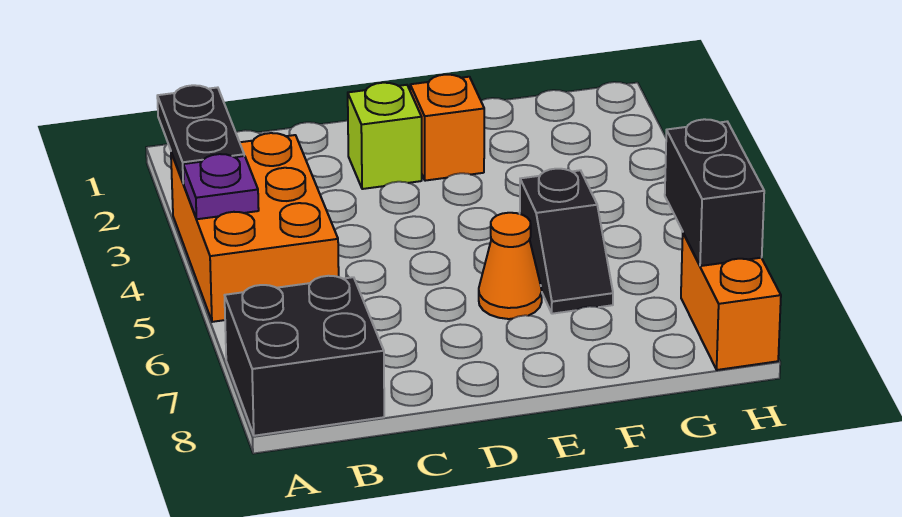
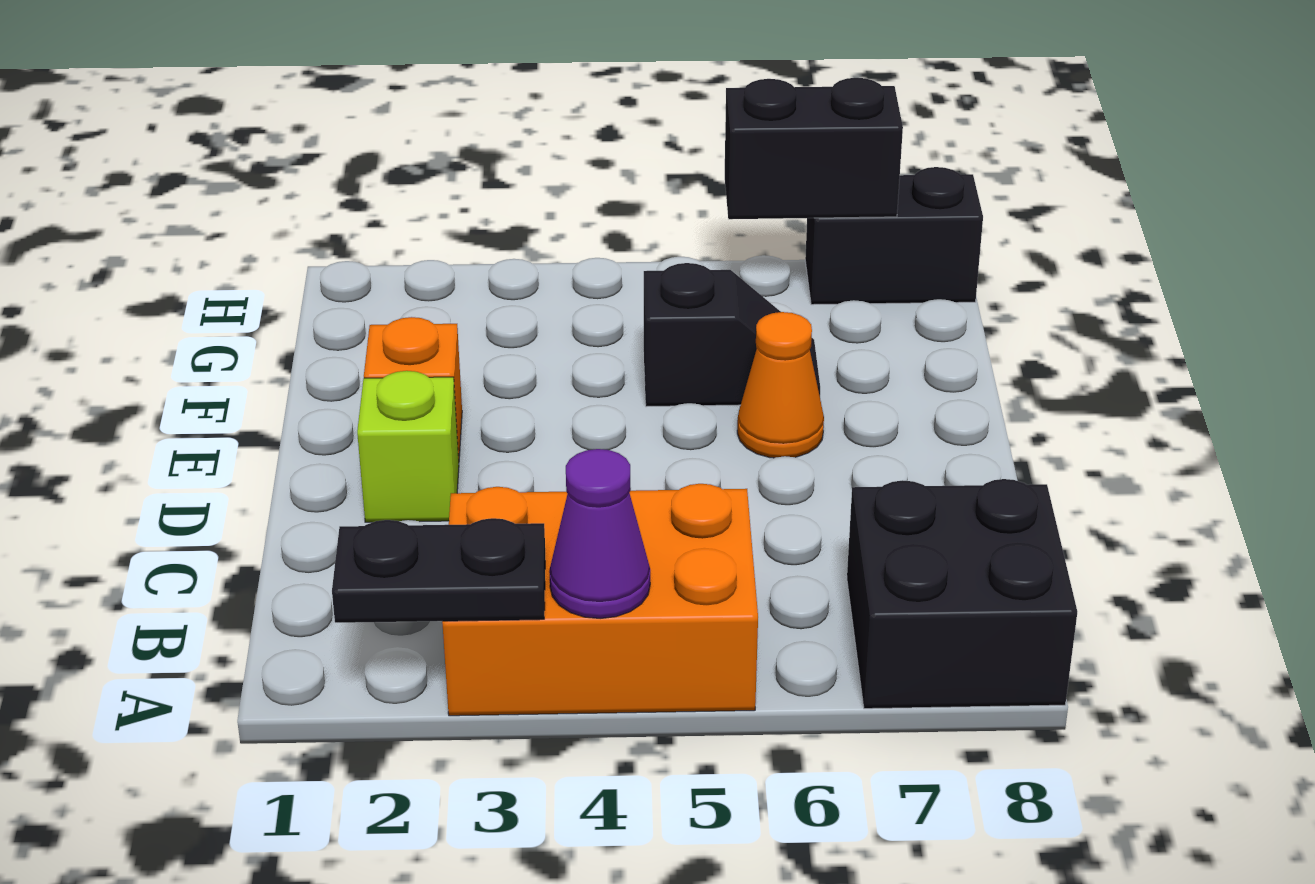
purple 1x1 plate [183,154,259,219] -> purple 1x1 cone [549,449,650,618]
orange 1x2 brick [681,233,781,370] -> black 1x2 brick [805,167,983,305]

